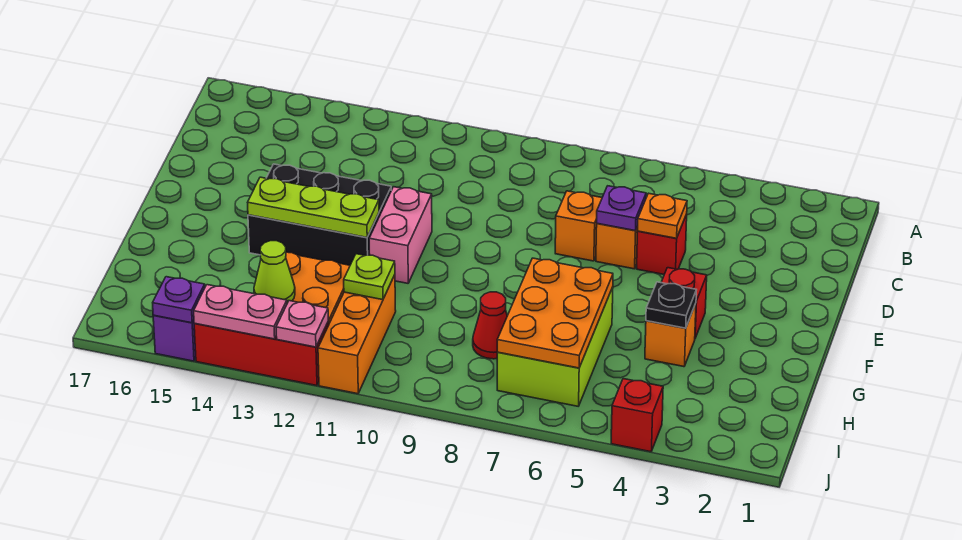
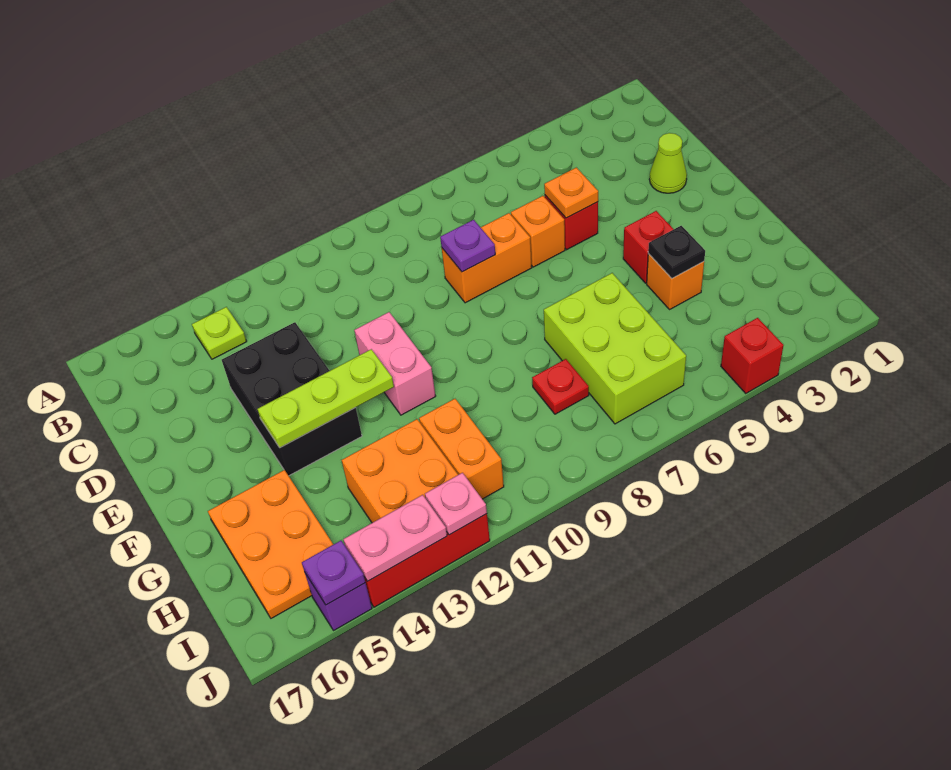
purple 1x1 plate [597,186,646,231] -> purple 1x1 plate moved to [440,220,495,272]
orange 1x1 brick [555,191,602,261] -> orange 1x2 brick [442,213,532,303]
black 2x3 brick [248,164,391,265] -> black 2x3 brick turned to [222,322,362,476]
orange 2x3 plate [497,258,613,368] -> orange 2x3 plate moved to [208,470,333,618]
red 1x1 cone [473,292,507,359] -> red 1x1 plate [532,359,589,414]
orange 1x3 brick [318,275,396,394] -> orange 1x2 brick [419,399,504,499]
lime 1x1 plate [344,254,395,300] -> lime 1x1 plate moved to [192,307,247,359]
lime 1x1 cone [254,241,295,303] -> lime 1x1 cone moved to [649,133,687,193]

